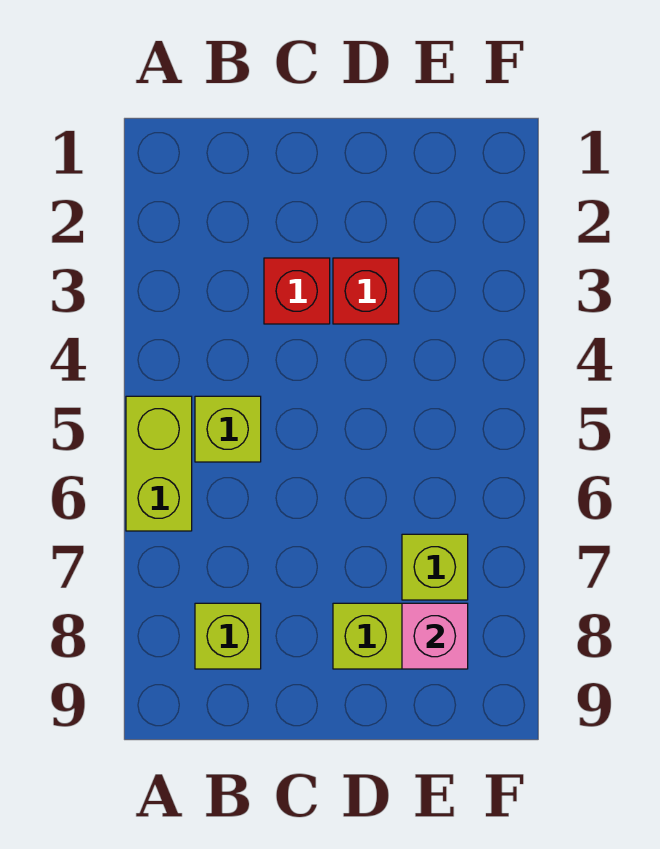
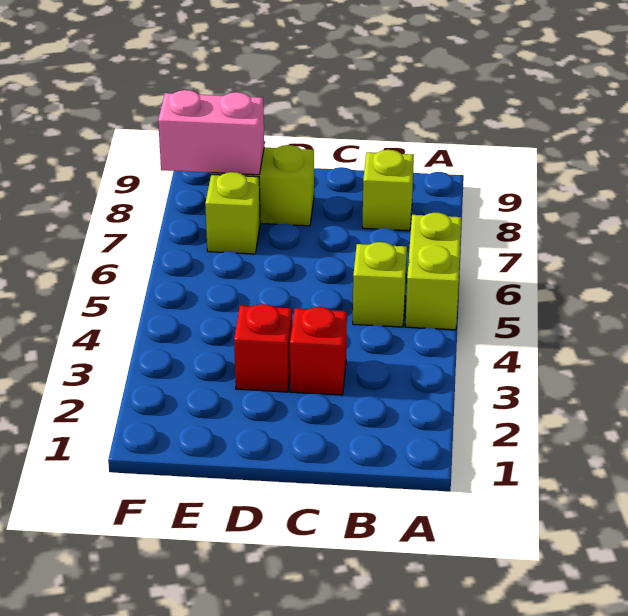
pink 1x1 brick [402,603,468,669] -> pink 1x2 brick [158,90,264,175]

